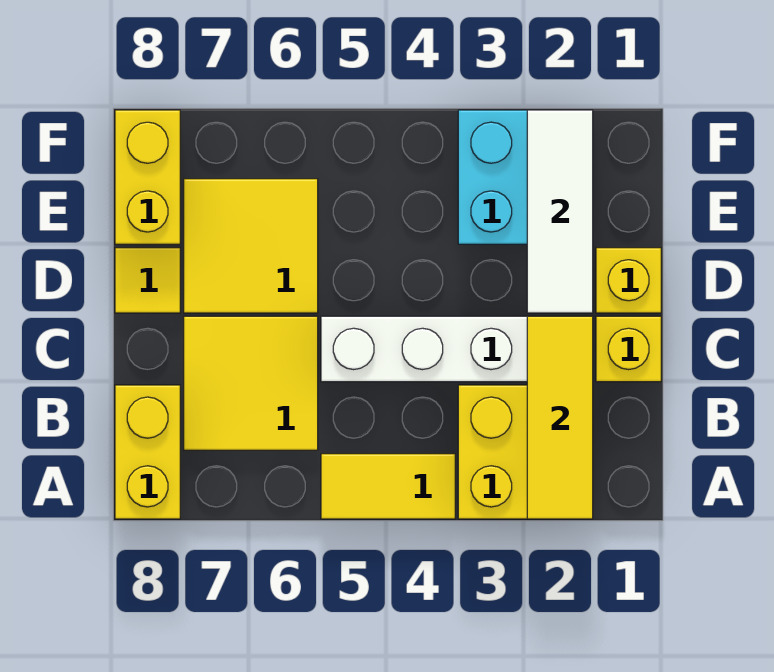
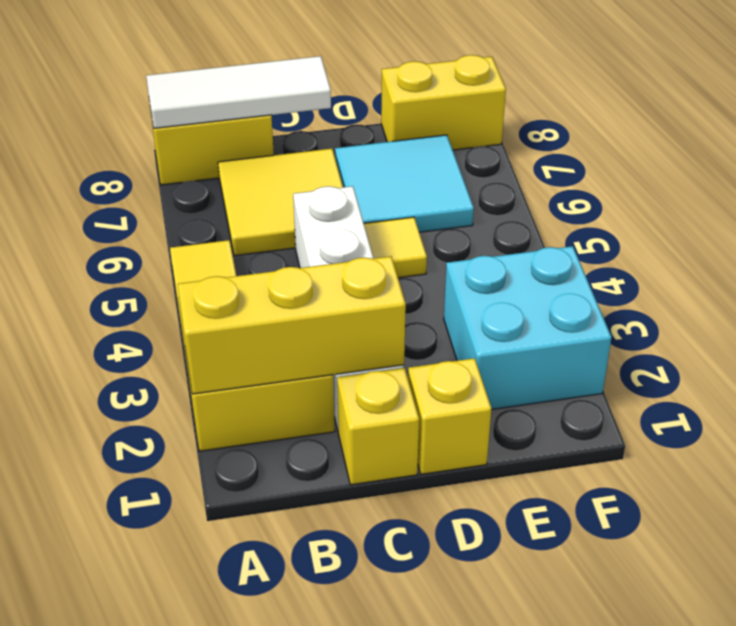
yellow 1x3 tile [527,316,593,519] -> yellow 1x3 brick [178,256,406,394]
white 1x3 tile [527,110,593,313] -> white 1x3 tile moved to [146,56,331,128]
yellow 2x2 tile [184,179,318,313] -> cyan 2x2 tile [335,135,474,232]
yellow 1x1 tile [115,248,180,313] -> yellow 1x1 tile moved to [364,217,427,278]

